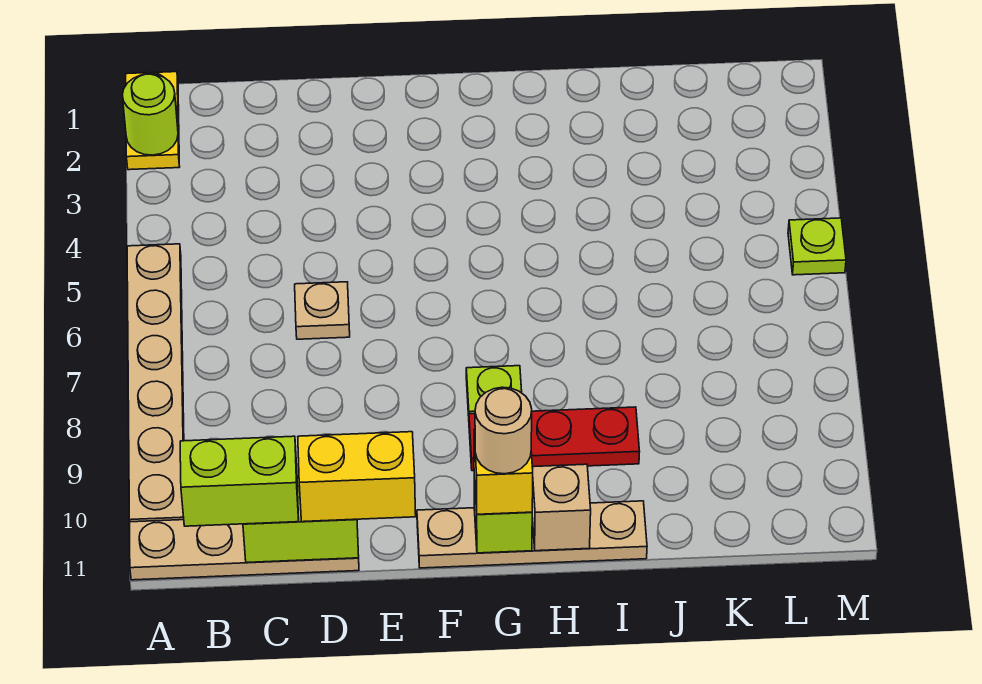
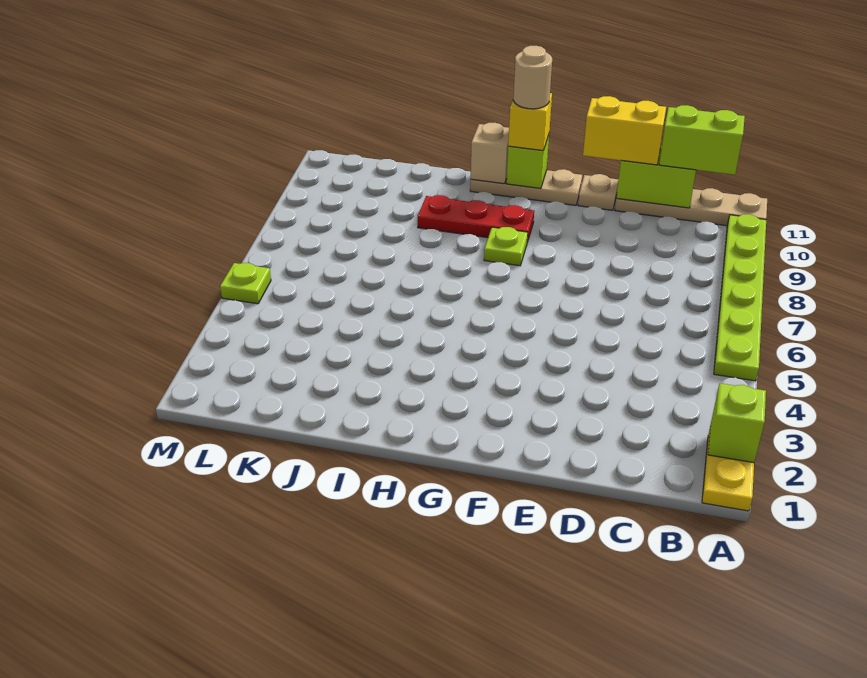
lime 1x1 round brick [122,74,178,155] -> lime 1x1 brick [708,383,766,463]
tan 1x6 plate [127,244,184,522] -> lime 1x6 plate [714,214,766,381]
tan 1x1 plate [295,282,350,339] -> tan 1x1 plate moved to [578,174,619,210]
tan 1x4 plate [417,501,647,568] -> tan 1x3 plate [470,169,582,205]

